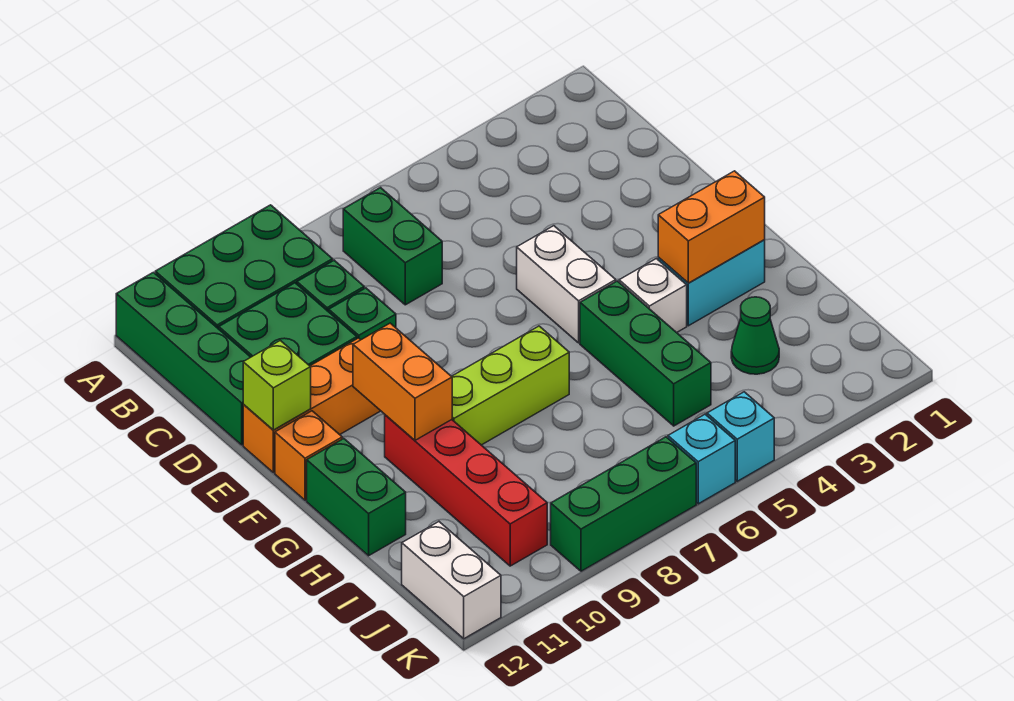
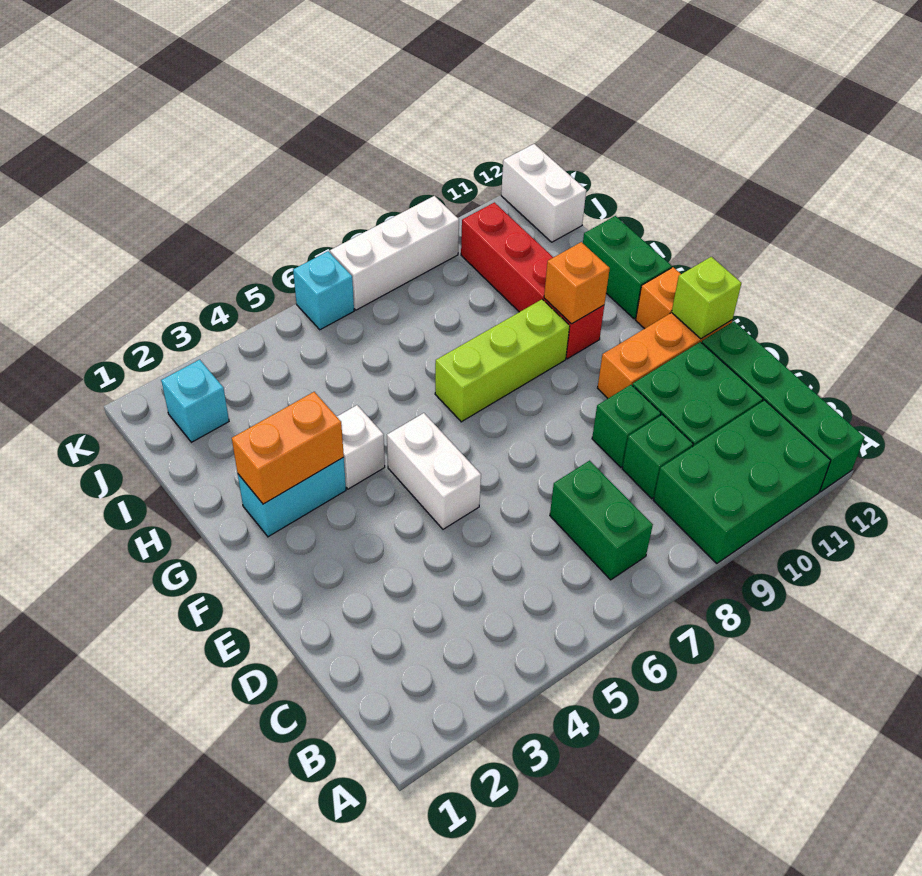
orange 1x2 brick [353,323,452,440] -> orange 1x1 brick [544,242,610,324]
green 1x3 brick [580,281,711,426] -> none
green 1x1 cone [731,297,779,374] -> none
cyan 1x1 brick [707,392,774,481] -> cyan 1x1 brick moved to [161,360,229,442]
green 1x3 brick [551,437,696,571] -> white 1x3 brick [330,196,459,310]

